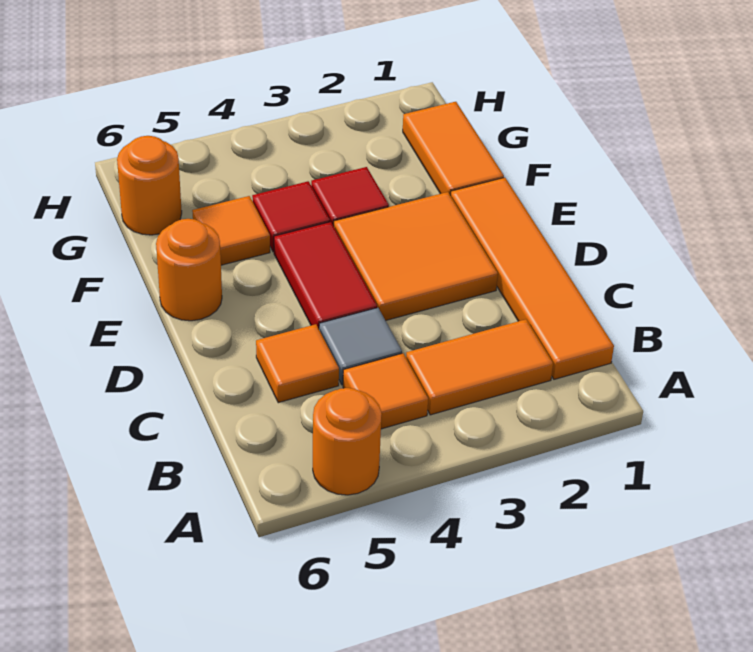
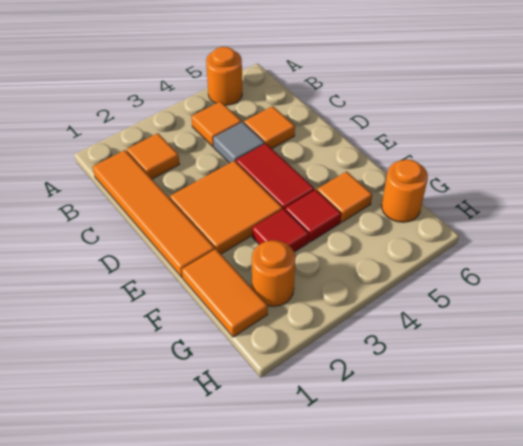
orange 1x2 tile [406,319,553,415] -> orange 1x1 tile [127,133,179,179]
orange 1x1 round brick [156,219,222,321] -> orange 1x1 round brick moved to [252,240,296,306]

